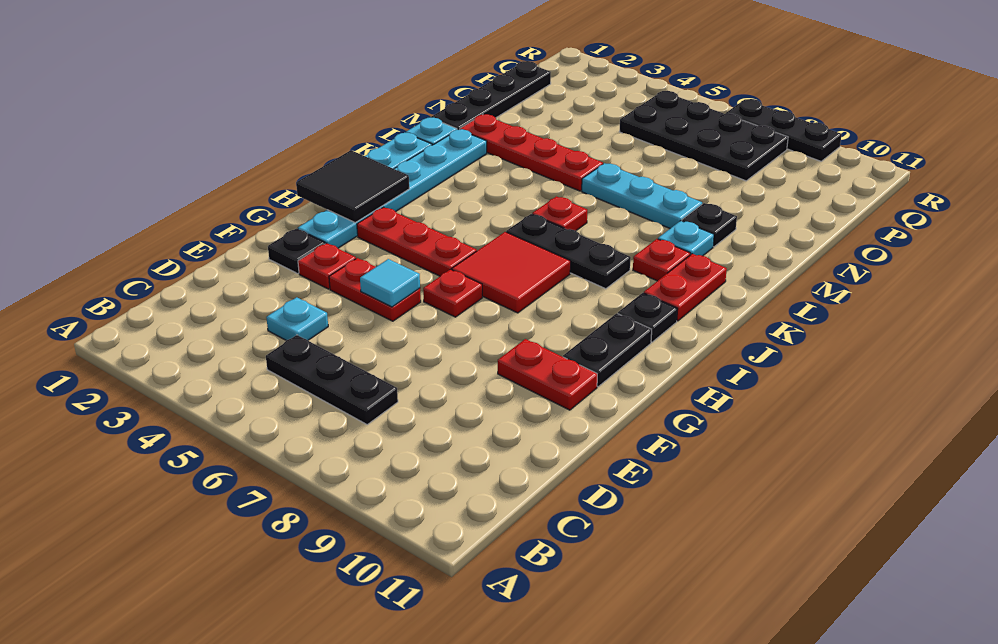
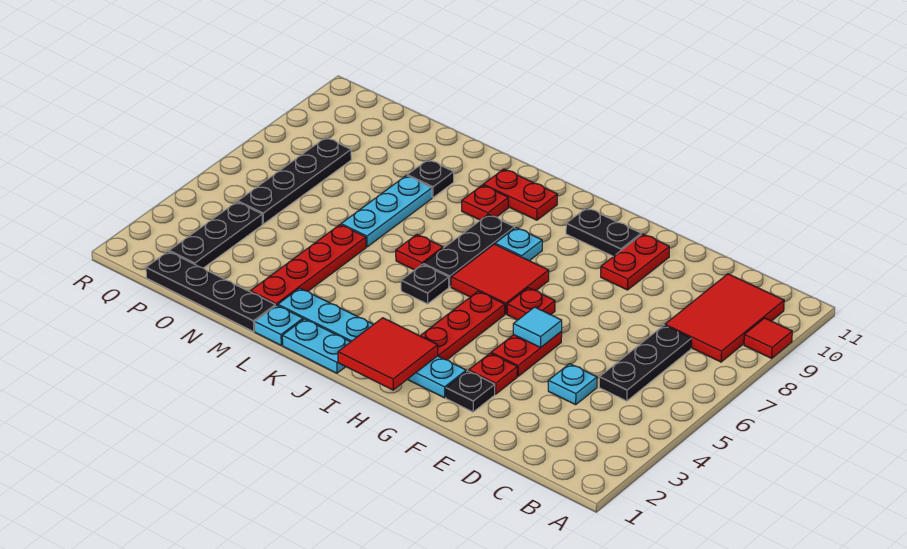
none -> red 1x1 tile [744,318,792,358]
none -> red 2x3 tile [665,274,784,362]
black 2x2 tile [296,150,409,222] -> red 2x2 tile [338,318,438,390]
black 1x1 plate [618,293,678,342] -> black 1x1 plate moved to [401,264,449,304]
cyan 1x1 plate [658,221,714,256] -> cyan 1x1 plate moved to [495,228,542,261]
black 2x4 plate [619,91,788,181] -> black 1x4 plate [238,137,351,224]
black 1x3 plate [725,99,842,161] -> black 1x3 plate moved to [169,202,262,268]

